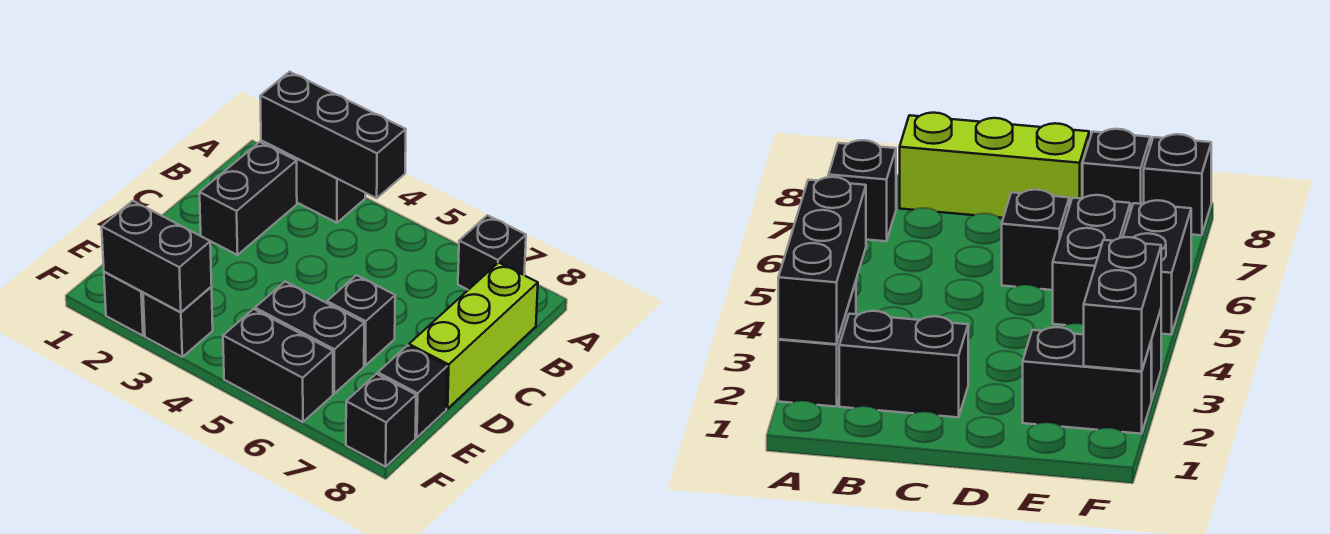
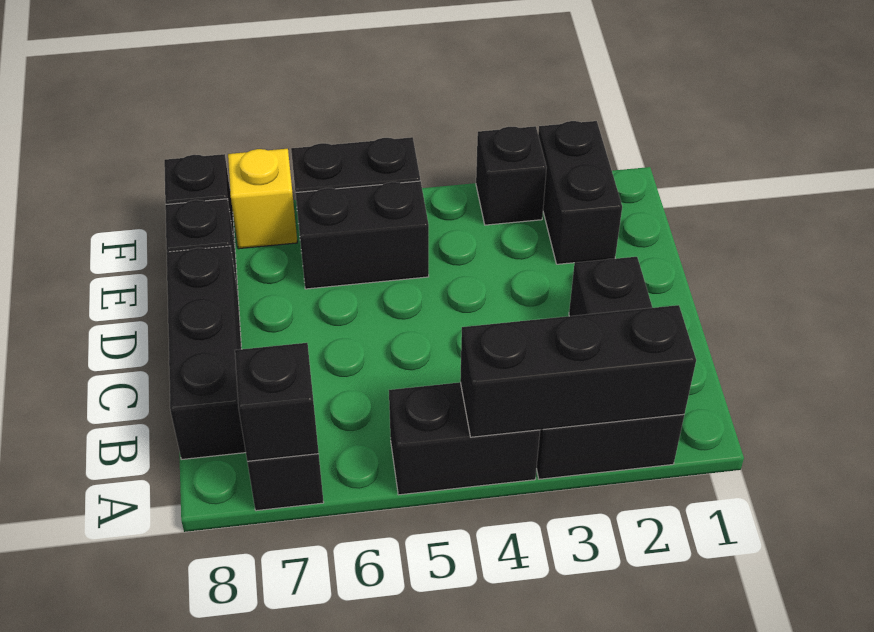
lime 1x3 brick [409,263,538,409] -> black 1x3 brick [167,246,246,459]
black 1x1 brick [327,275,395,365] -> black 1x1 brick moved to [235,343,319,461]
black 1x2 brick [102,201,212,312] -> black 1x2 brick moved to [389,382,540,495]
none -> yellow 1x1 brick [228,149,297,249]

